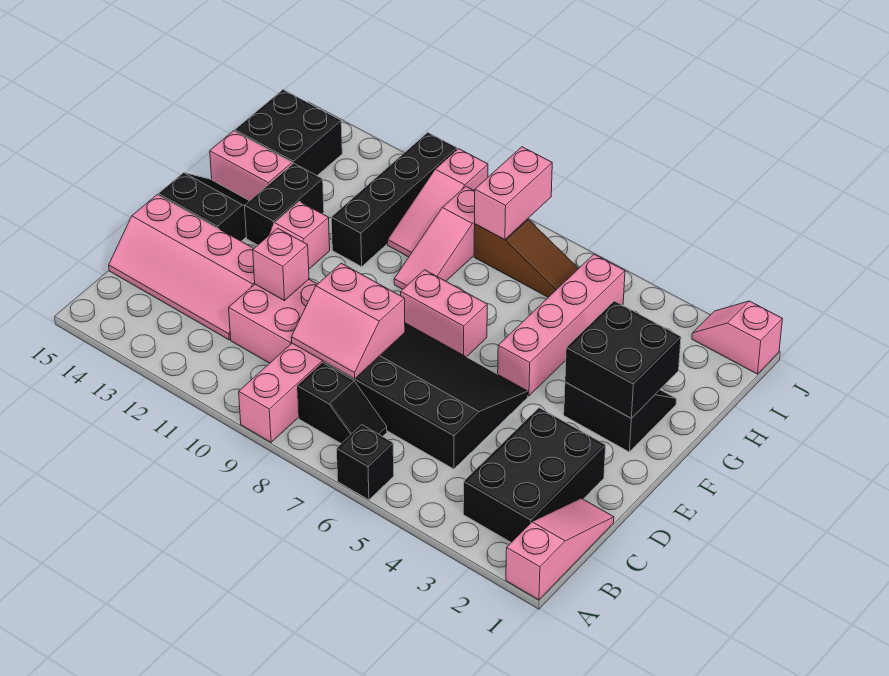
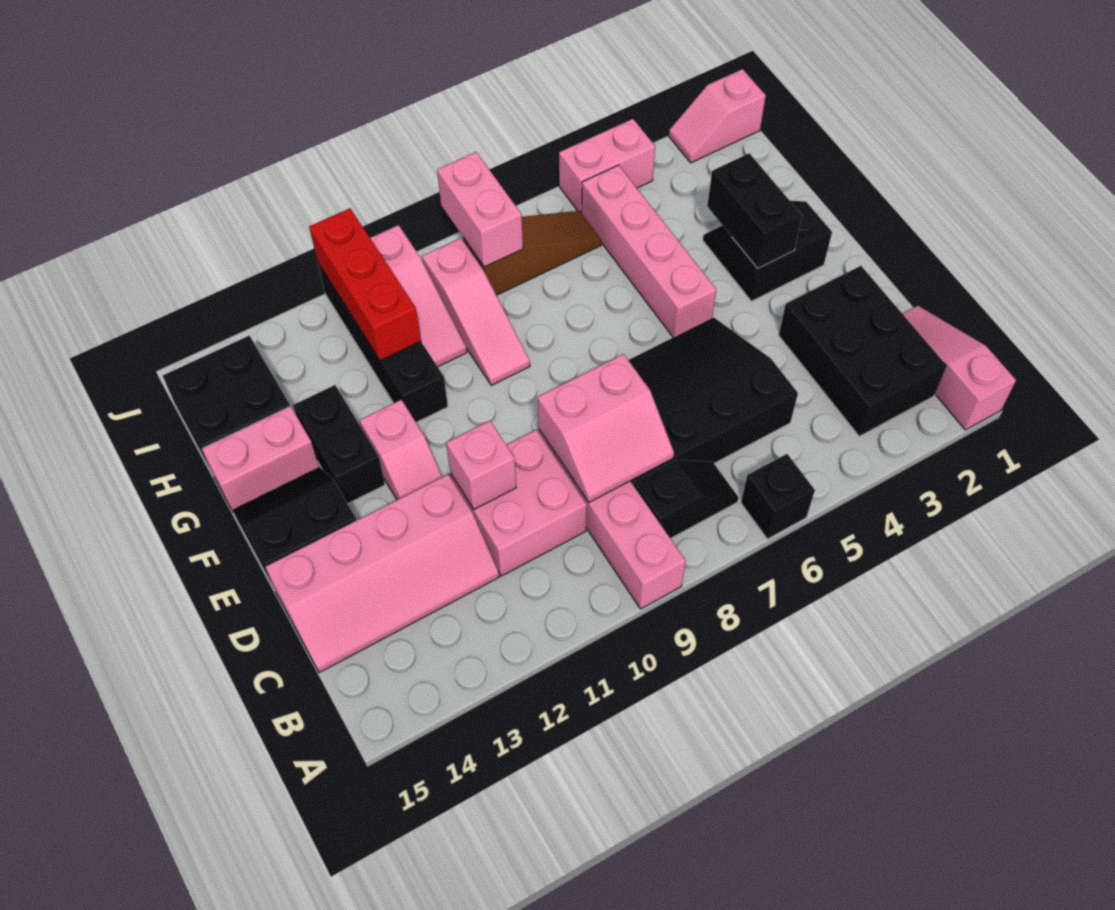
black 2x2 brick [565,301,681,418] -> black 1x2 brick [707,153,802,268]
pink 1x2 brick [401,270,487,357] -> pink 1x2 brick moved to [559,119,655,212]
none -> red 1x3 brick [309,208,421,361]

